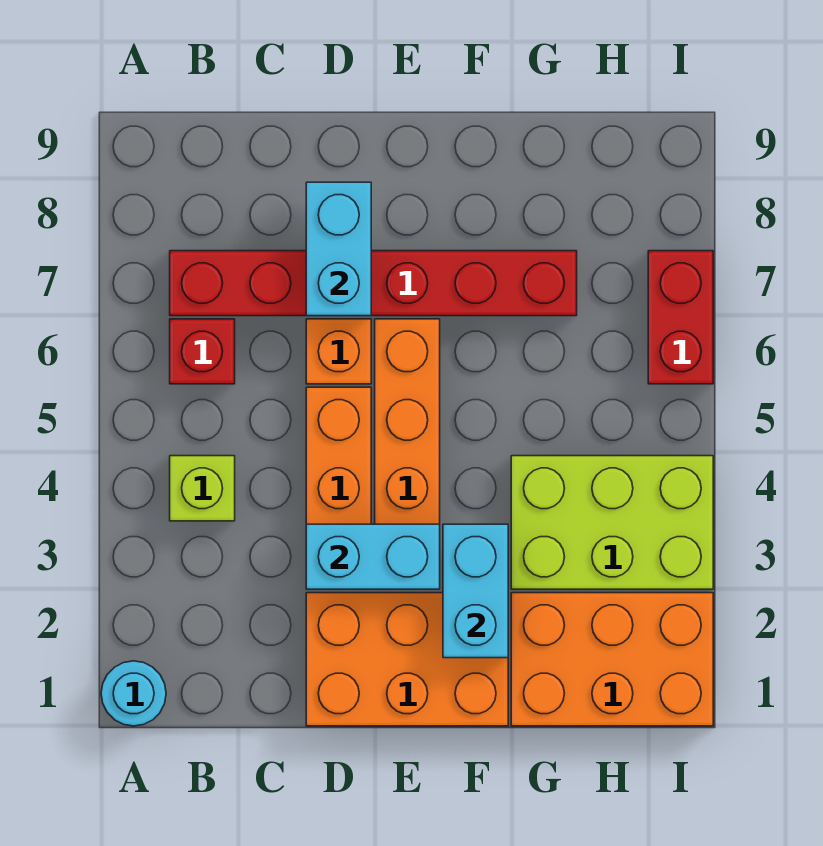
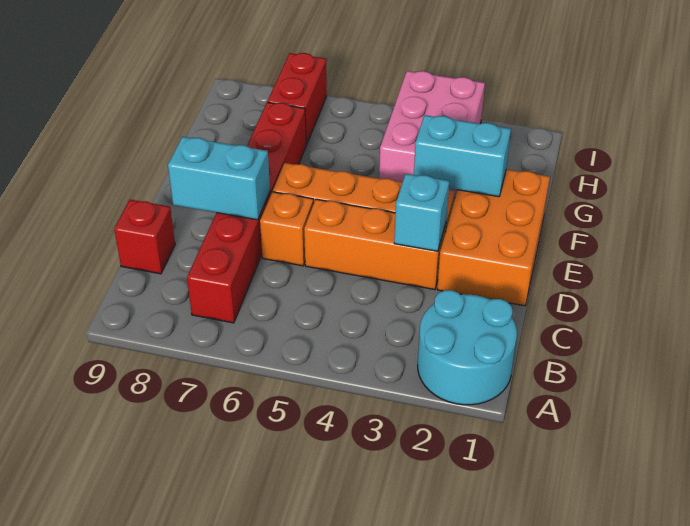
cyan 1x1 round brick [101,661,166,726] -> cyan 2x2 round brick [418,290,517,405]
lime 1x1 brick [170,456,235,521] -> none
red 1x1 brick [170,319,235,384] -> red 1x1 brick moved to [114,200,175,274]
cyan 1x2 brick [306,524,440,589] -> cyan 1x1 brick [394,174,449,251]
orange 2x3 brick [511,593,713,726] -> none
lime 2x3 brick [511,456,713,589] -> pink 2x3 brick [379,71,485,198]
red 1x2 brick [648,251,713,384] -> red 1x2 brick turned to [267,53,327,144]

